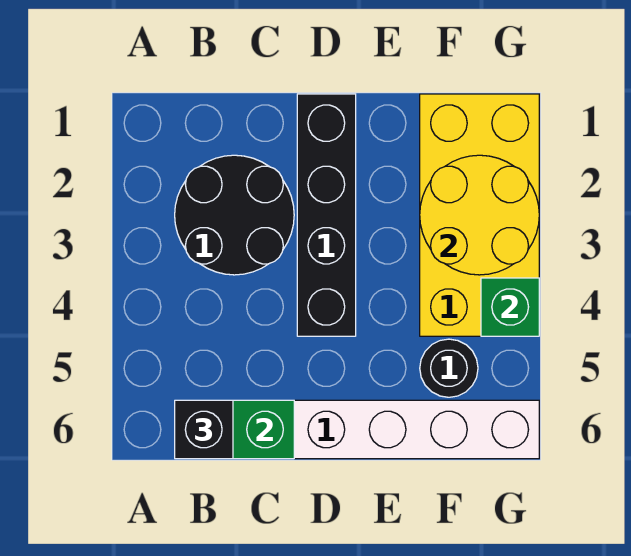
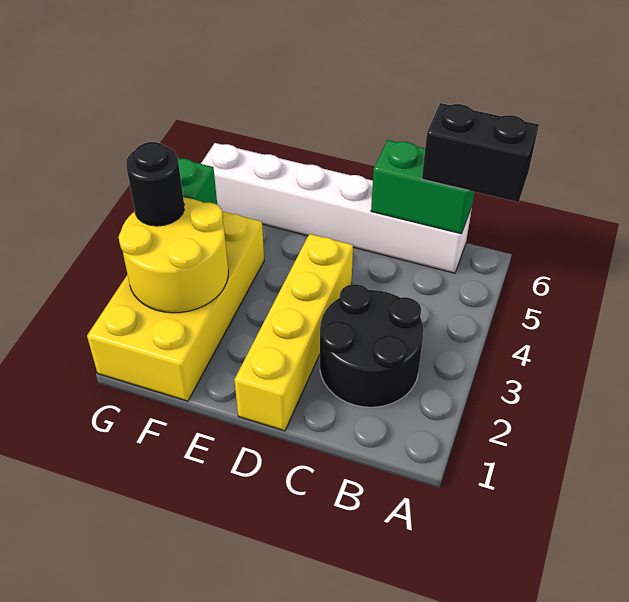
black 1x1 brick [175,400,233,459] -> black 1x2 brick [422,103,539,202]
black 1x4 brick [297,94,356,336] -> yellow 1x4 brick [234,234,353,431]
black 1x1 round brick [420,339,478,397] -> black 1x1 round brick moved to [126,142,184,226]

